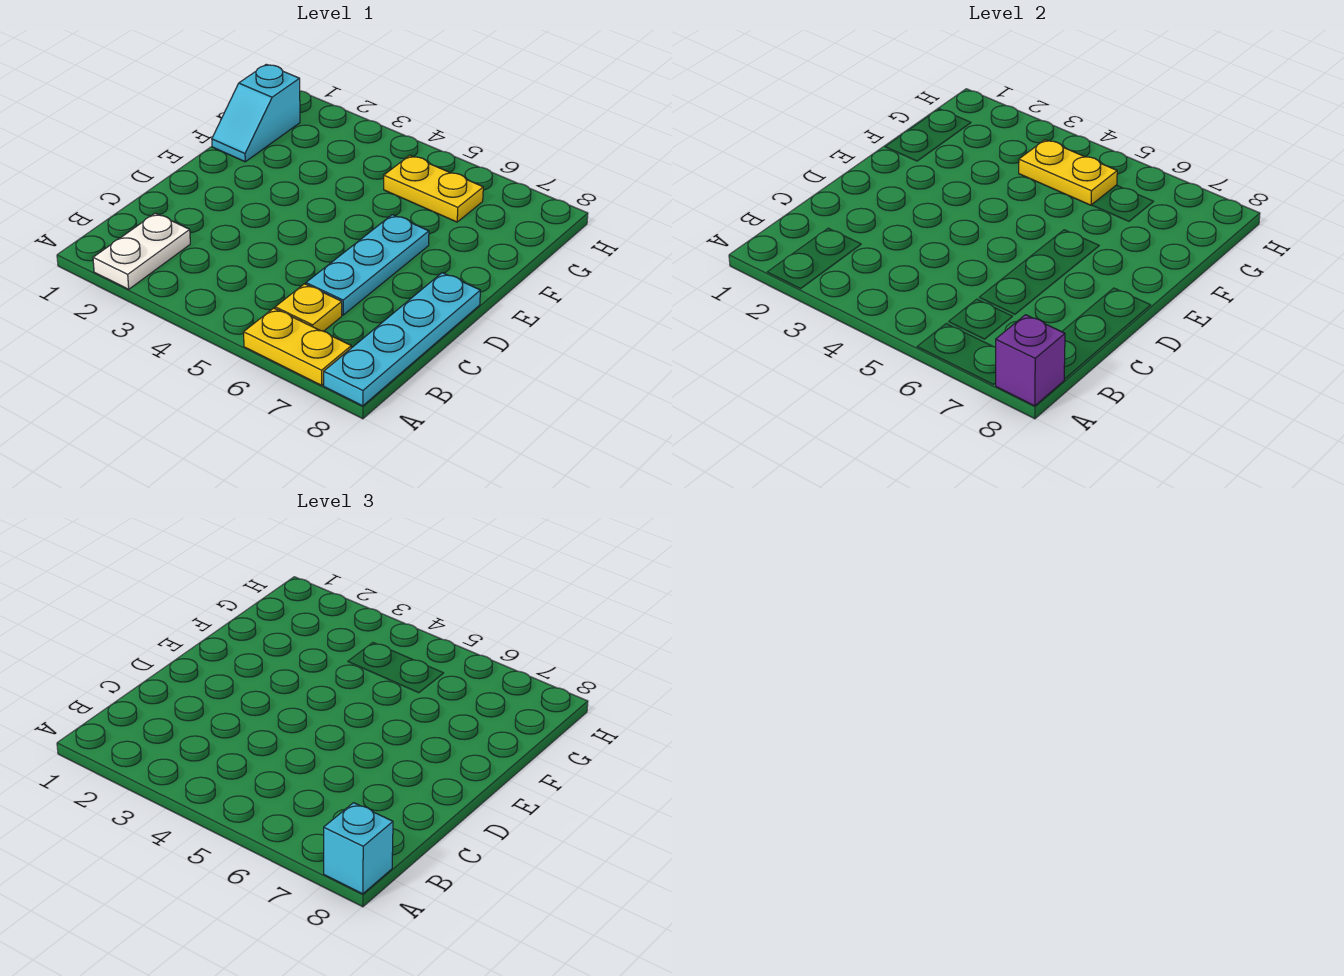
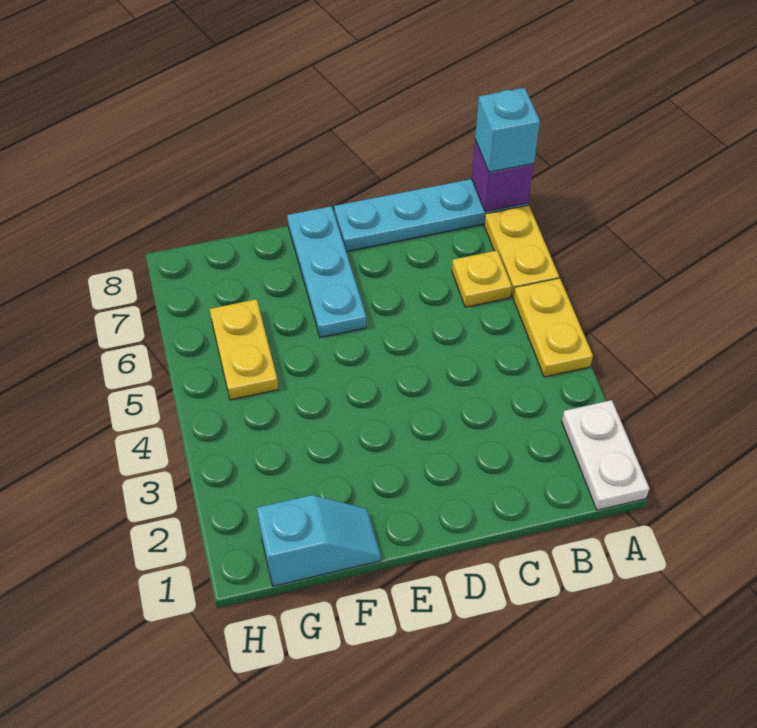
white 1x2 plate [93,213,190,289] -> white 1x2 plate turned to [562,400,650,510]
cyan 1x3 plate [306,215,429,315] -> cyan 1x3 plate turned to [287,206,366,338]
yellow 1x2 plate [1019,140,1117,205] -> yellow 1x2 plate moved to [513,278,593,377]

